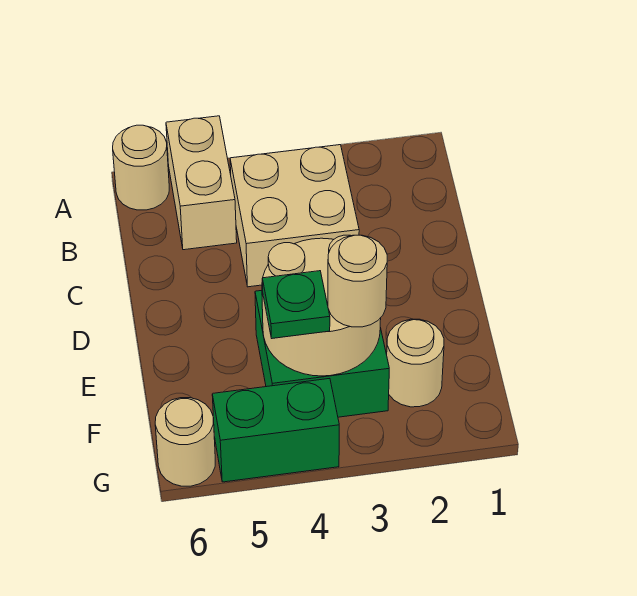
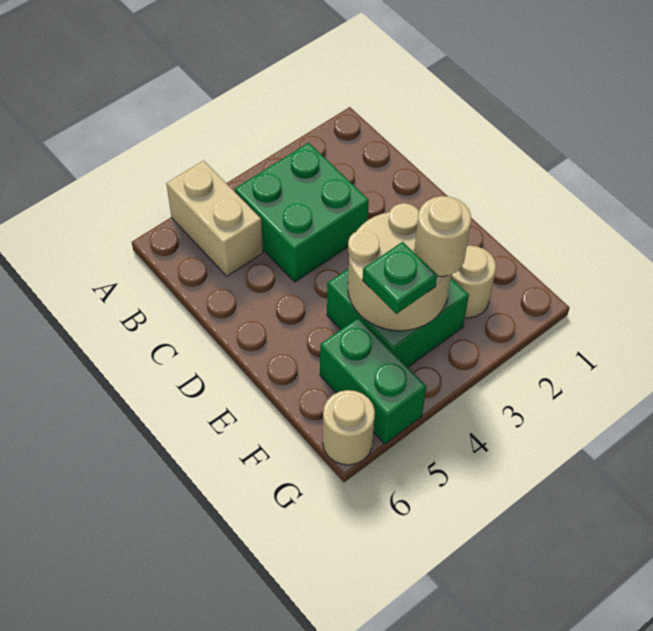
tan 1x1 round brick [113,125,169,210] -> none
tan 2x2 brick [230,145,359,287] -> green 2x2 brick [235,143,369,282]
green 1x2 brick [212,378,339,482] -> green 1x2 brick turned to [320,318,426,444]

